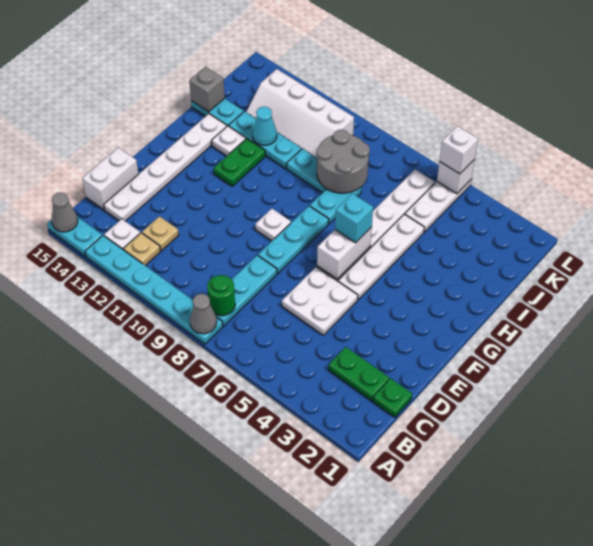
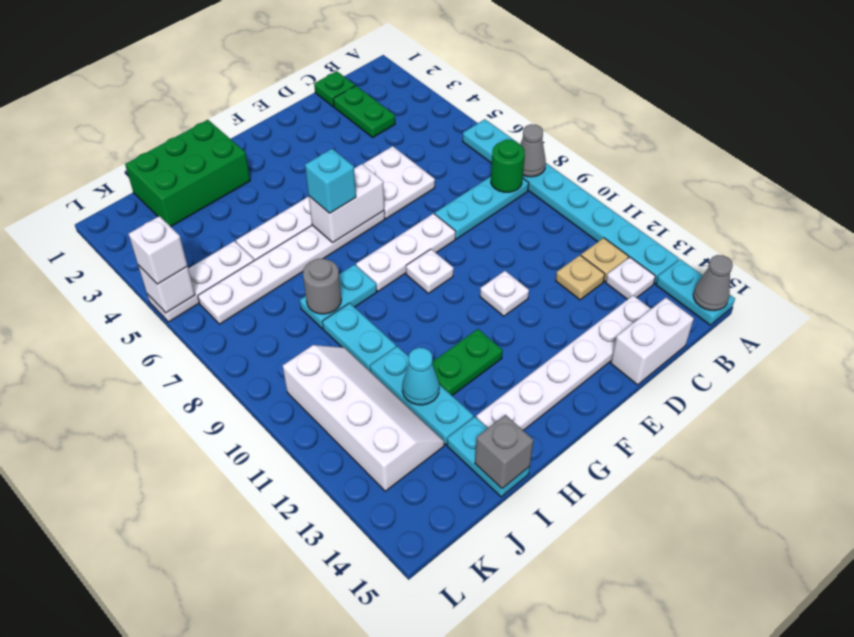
cyan 1x6 plate [85,235,223,344] -> cyan 1x8 plate [463,119,679,284]
cyan 1x3 plate [258,206,329,273] -> white 1x3 plate [356,214,456,291]
none -> green 2x3 brick [125,120,250,227]
white 1x1 plate [212,126,246,156] -> white 1x1 plate moved to [480,271,529,316]
grey 2x2 round brick [317,130,370,193] -> grey 1x1 round brick [303,259,341,314]

